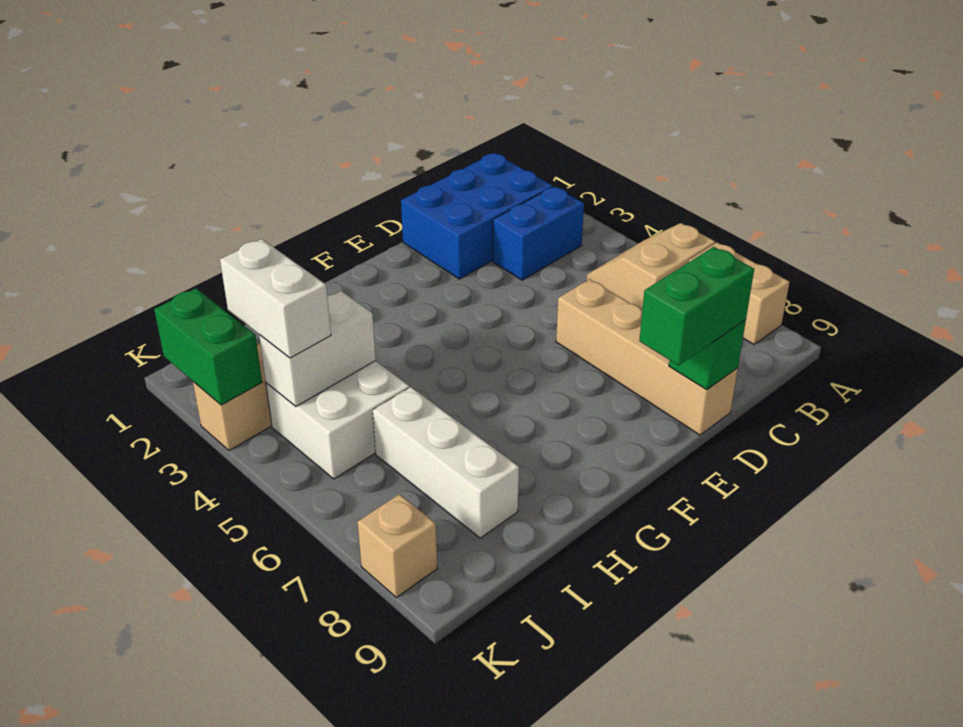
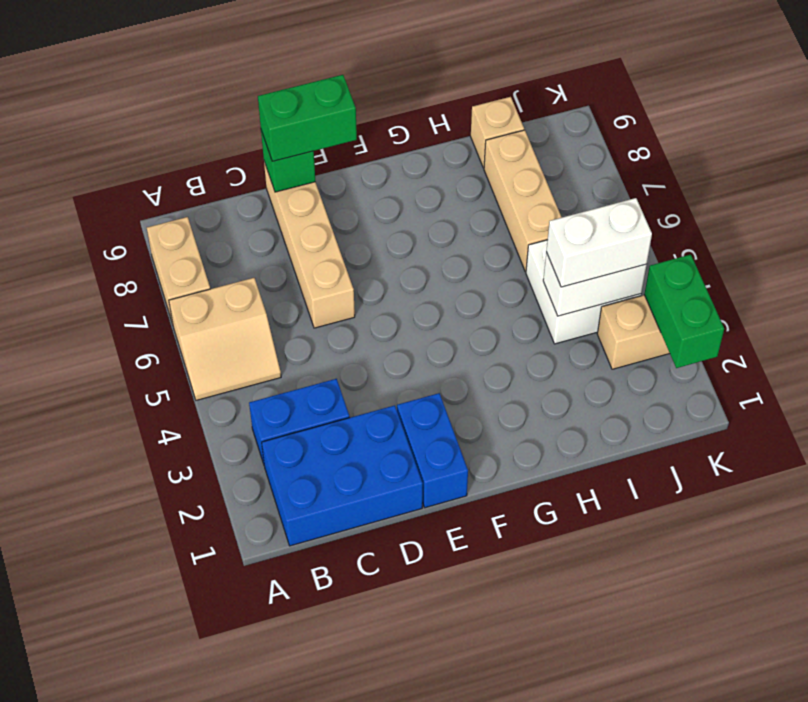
none -> blue 1x2 brick [397,393,468,508]
white 1x3 brick [373,387,519,538] -> tan 1x3 brick [484,130,562,272]
white 1x2 brick [220,239,331,358] -> white 1x2 brick turned to [546,198,652,287]
tan 1x1 brick [358,494,437,597] -> tan 1x1 brick moved to [471,97,524,168]

